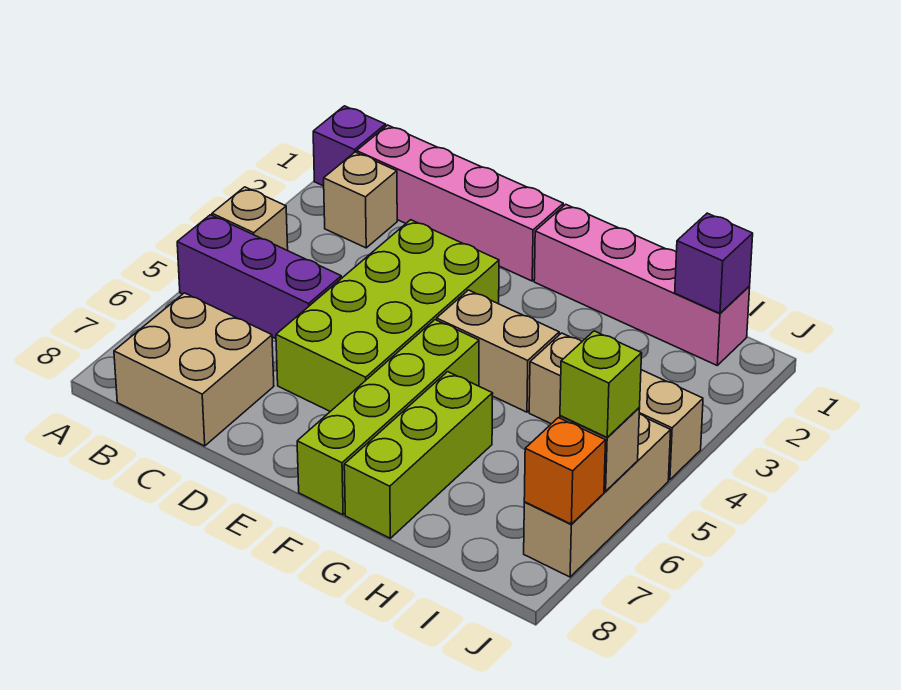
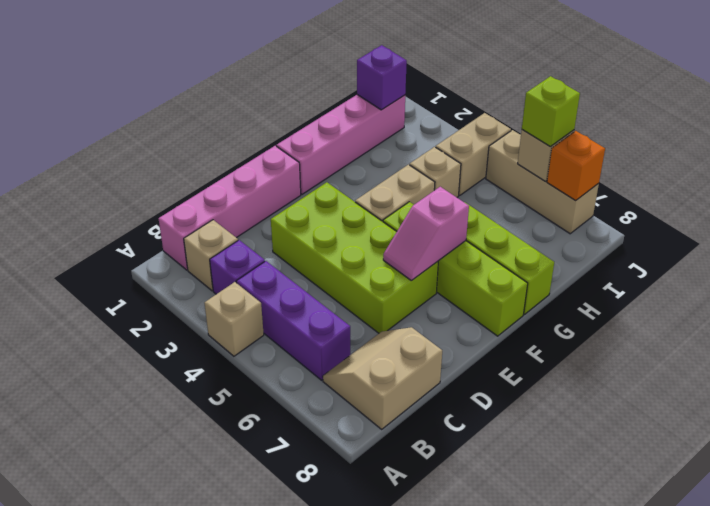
purple 1x1 brick [313,106,386,186] -> purple 1x1 brick moved to [210,240,265,294]
purple 1x3 brick [177,215,341,339] -> purple 1x3 brick turned to [236,261,350,380]
tan 2x2 brick [114,293,274,446] -> tan 2x2 slope [323,327,442,429]
none -> pink 1x2 slope [383,187,469,281]

